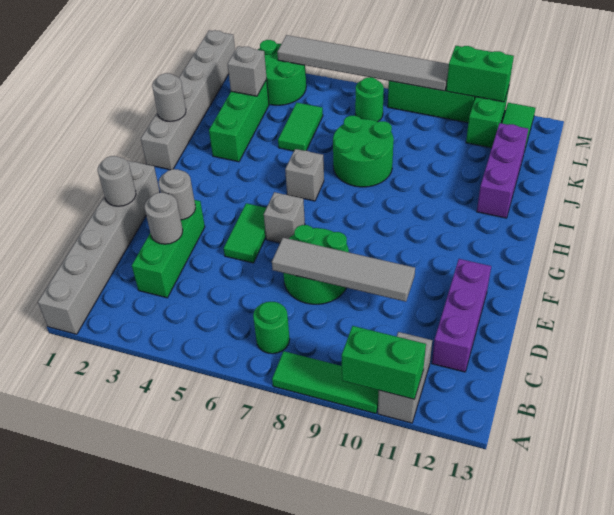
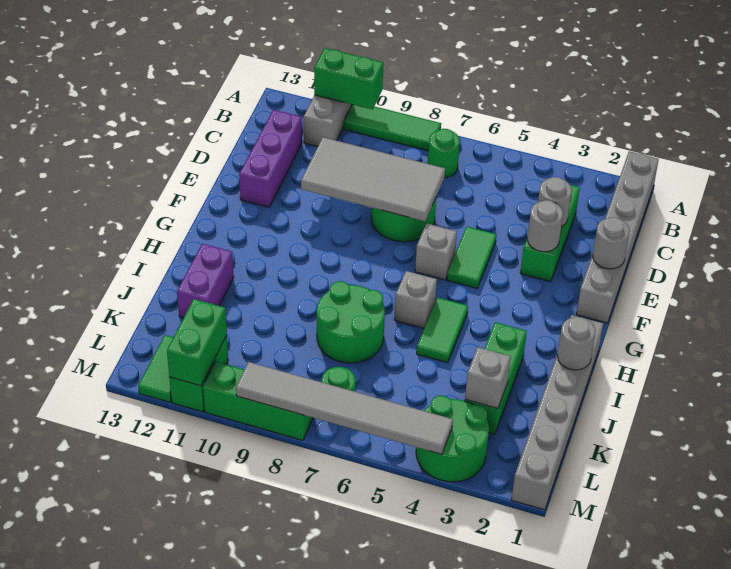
grey 1x4 tile [272,238,415,302] -> grey 2x4 tile [301,137,445,221]
purple 1x3 brick [477,123,528,218] -> purple 1x2 brick [177,244,234,318]
green 1x2 tile [278,103,323,151] -> green 1x2 tile moved to [417,297,468,363]
green 1x2 brick [446,46,514,102] -> green 1x2 brick turned to [167,299,227,386]

